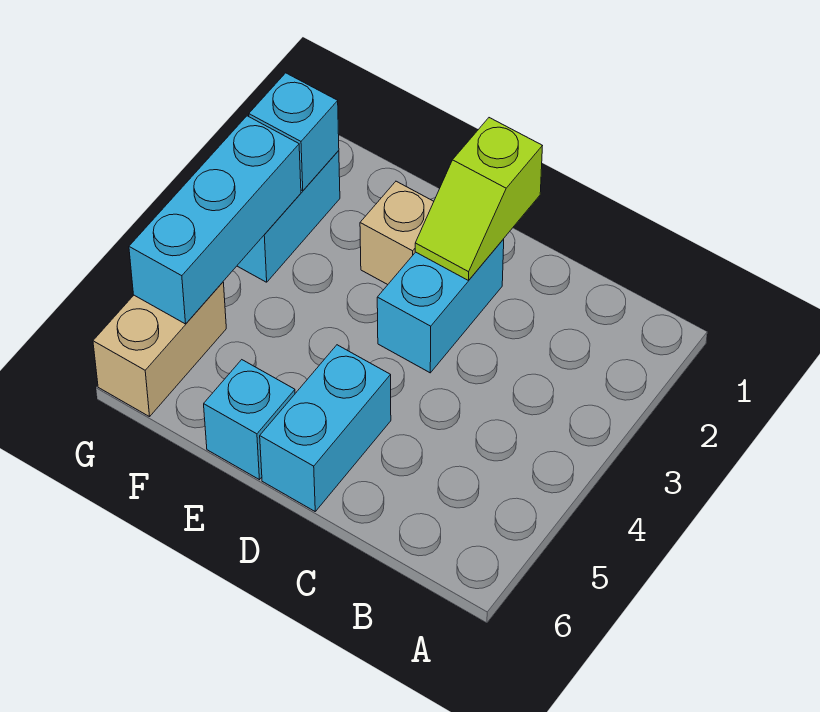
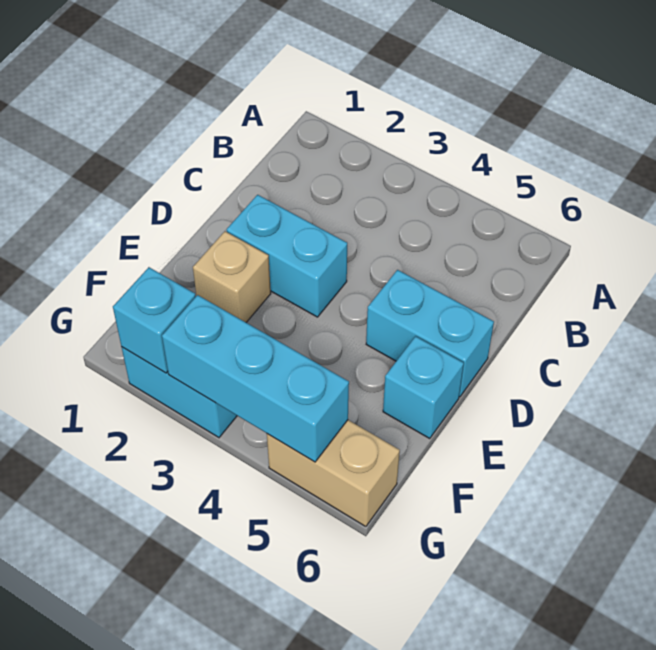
lime 1x2 slope [415,118,542,281] -> none

